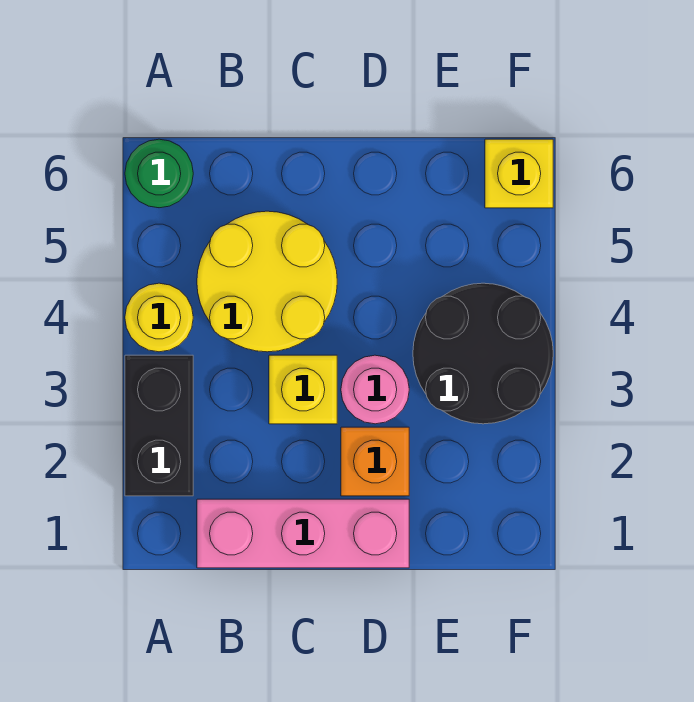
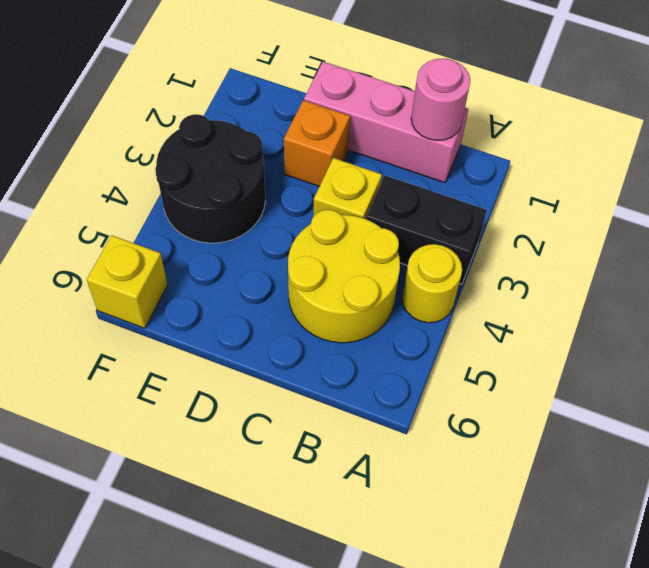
black 1x2 brick [125,355,193,496] -> black 1x2 brick turned to [366,175,487,284]
green 1x1 round brick [125,139,193,208] -> none
pink 1x1 round brick [341,355,409,424] -> pink 1x1 round brick moved to [411,58,470,140]

